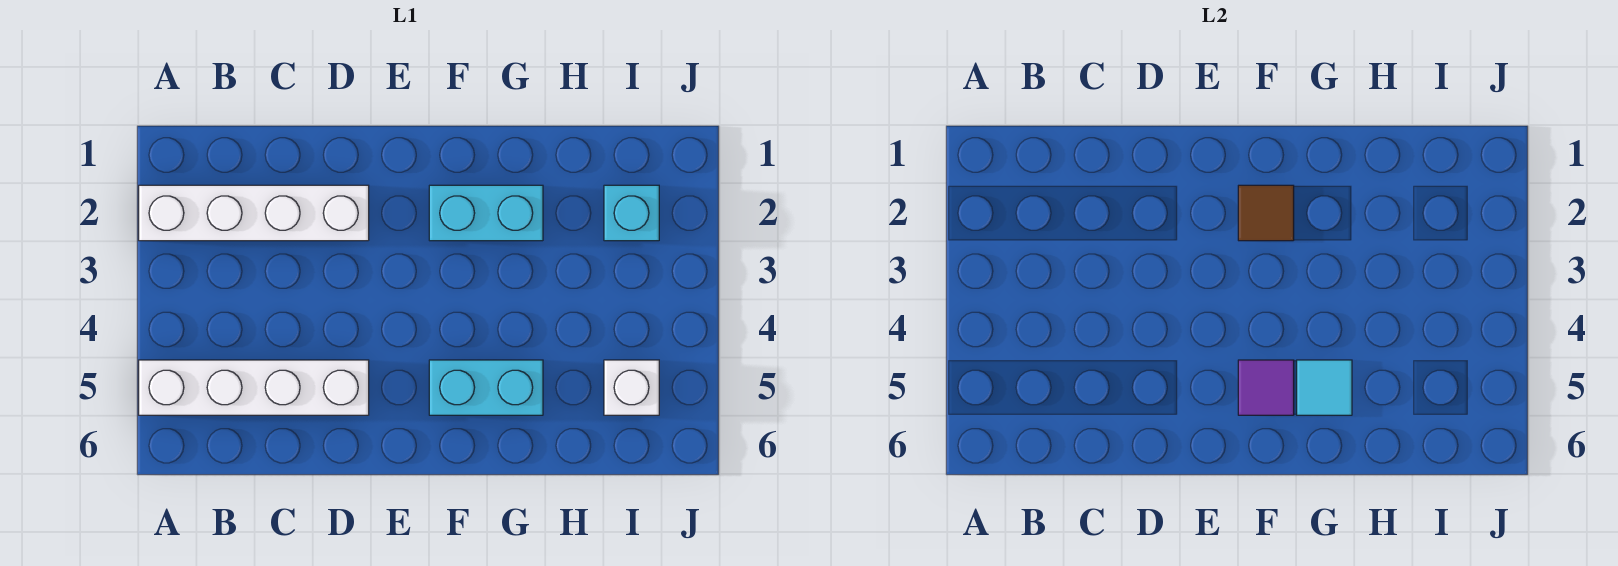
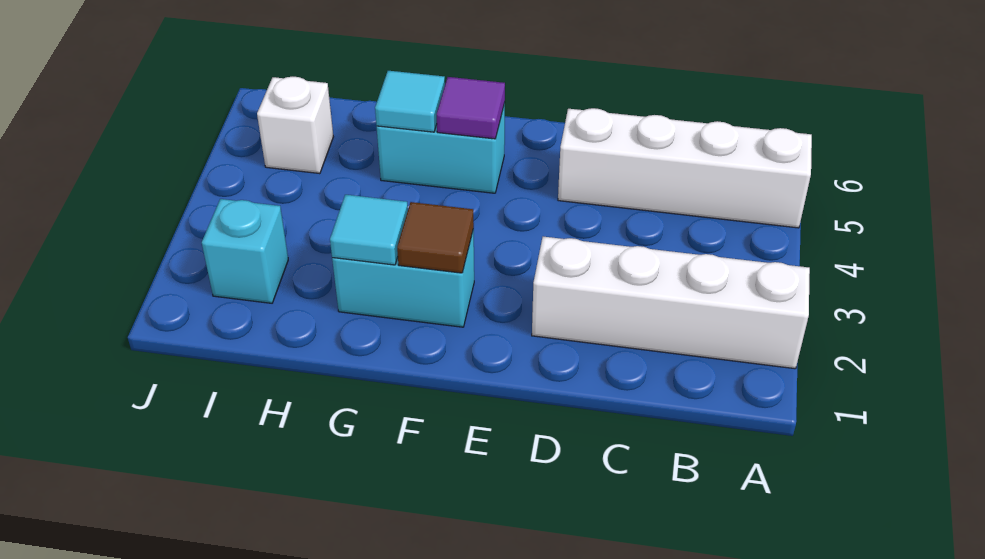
none -> cyan 1x1 tile [330,195,408,265]

